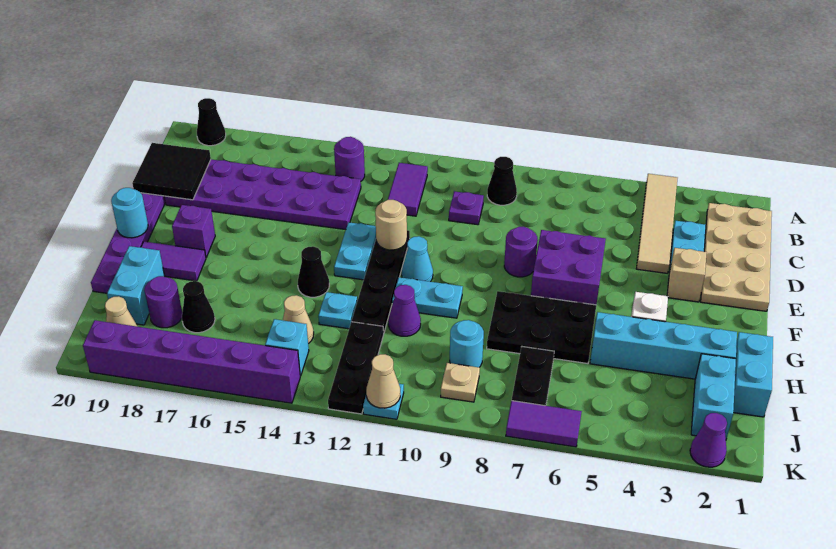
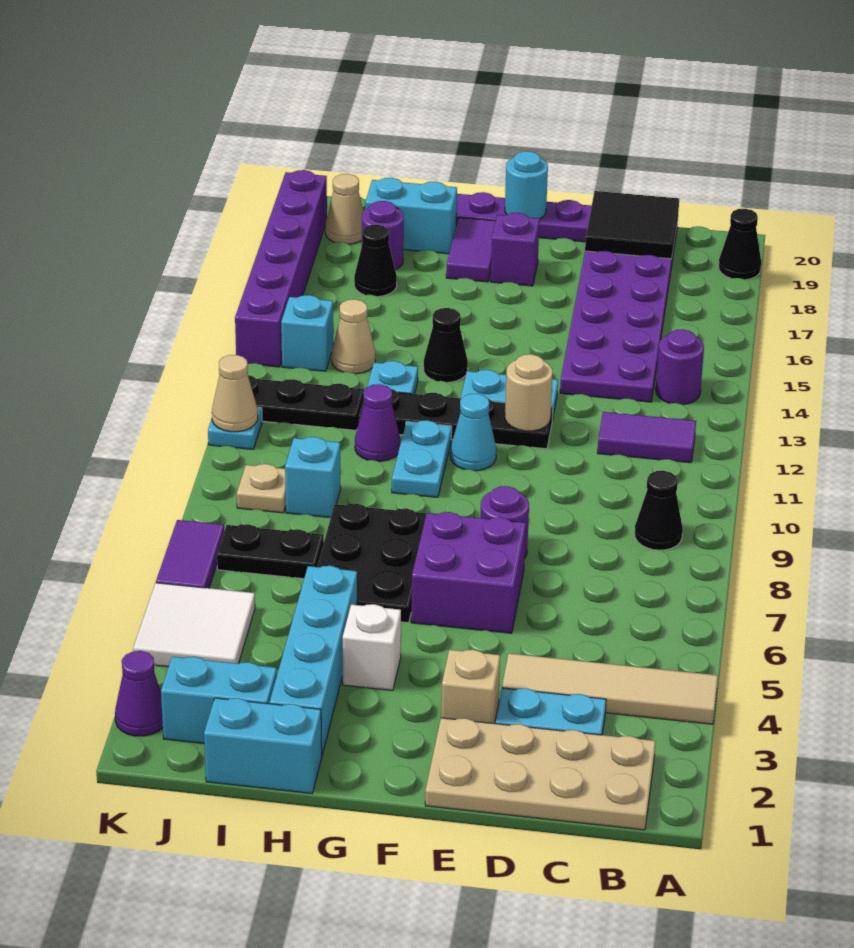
purple 1x1 plate [449,191,484,225] -> none
cyan 1x1 round brick [450,320,484,367] -> cyan 1x1 brick [285,437,340,518]
none -> white 2x2 tile [133,583,255,667]

